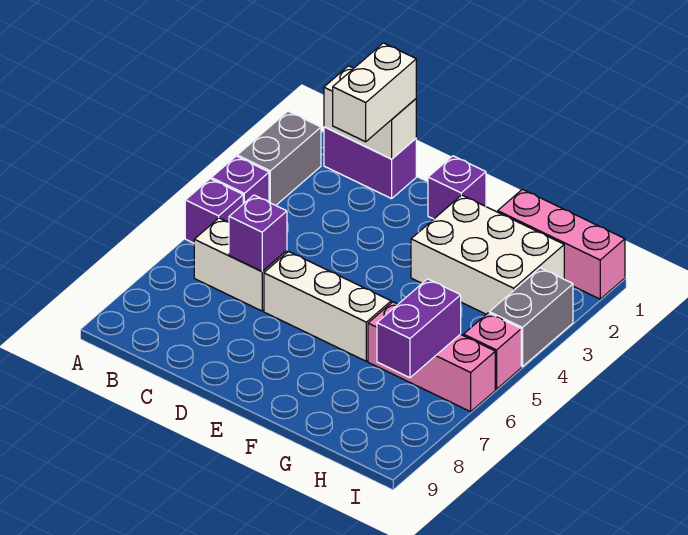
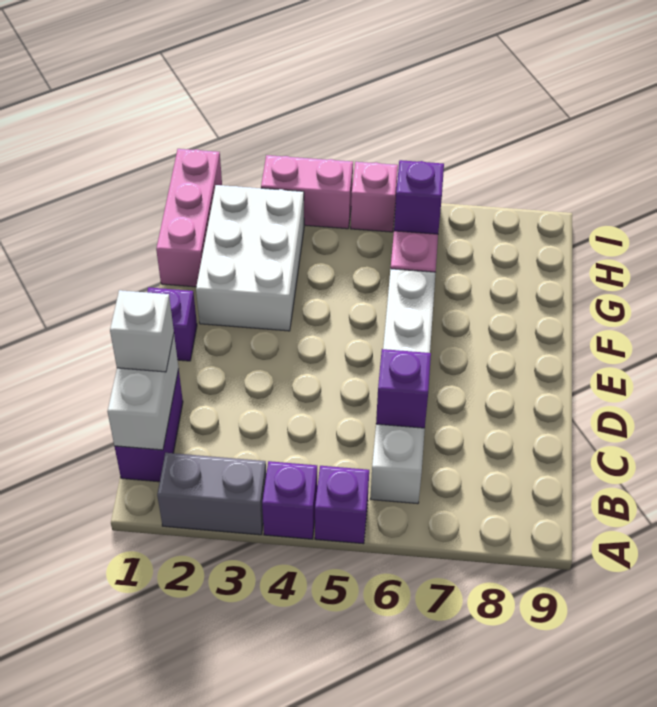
white 1x2 brick [333,43,416,142] -> white 1x1 brick [110,290,174,372]
purple 1x2 brick [377,279,461,378] -> purple 1x1 brick [394,160,444,234]
grey 1x2 brick [489,268,573,367] -> pink 1x2 brick [261,155,353,229]

